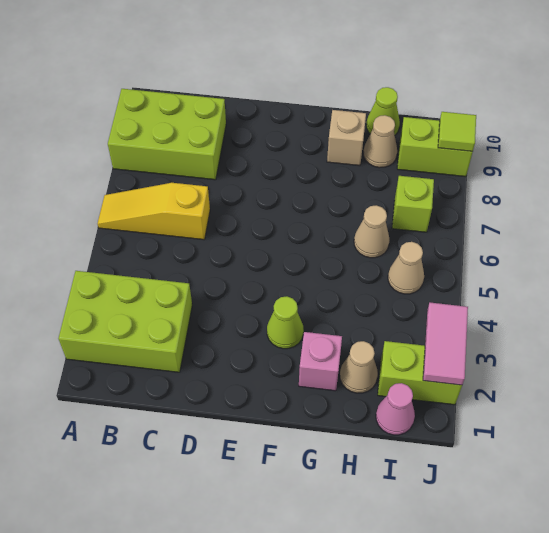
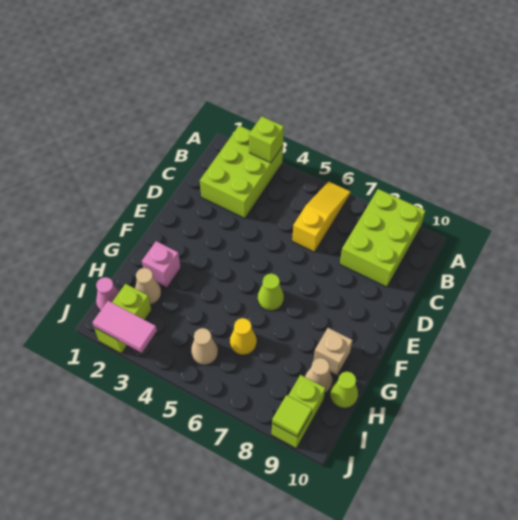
lime 1x1 cone [267,296,304,349] -> lime 1x1 cone moved to [258,274,284,311]
tan 1x1 cone [354,205,390,258] -> yellow 1x1 cone [230,318,257,355]
lime 1x1 brick [392,176,434,232] -> lime 1x1 brick moved to [249,116,284,163]

